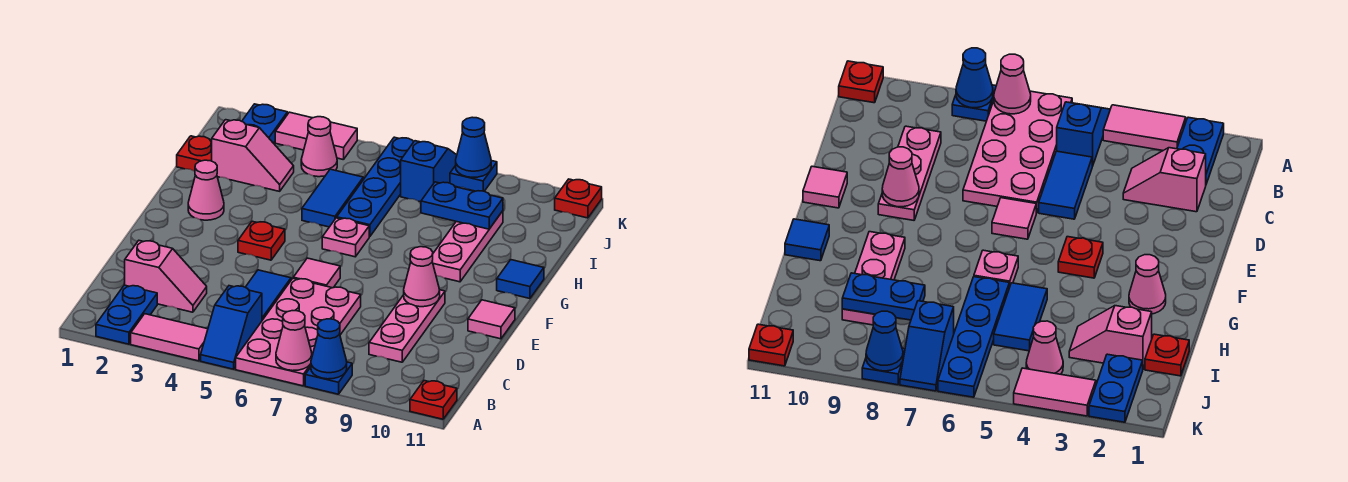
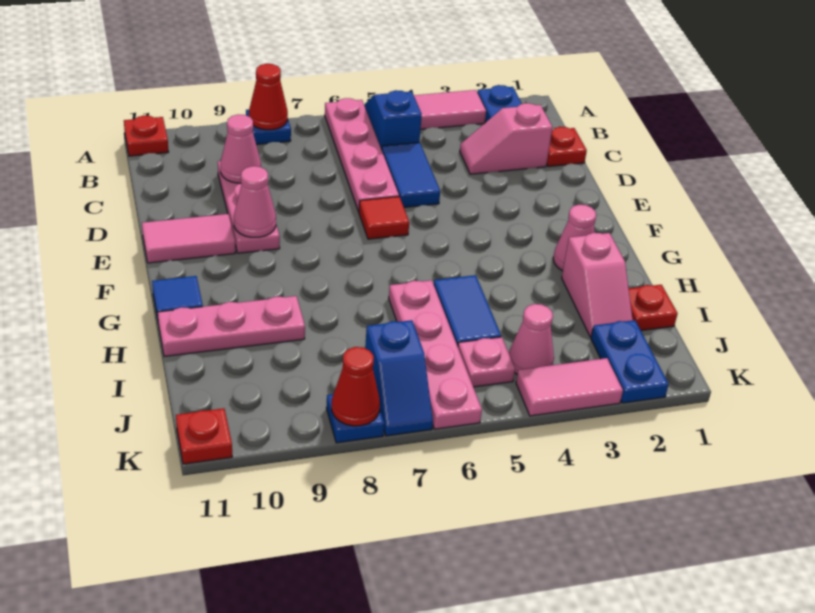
pink 2x4 plate [236,278,361,386] -> pink 1x4 plate [325,98,399,212]
pink 1x1 cone [276,311,312,371] -> pink 1x1 cone moved to [221,114,261,183]
blue 1x1 cone [311,319,347,379] -> red 1x1 cone [249,64,288,130]
pink 1x1 tile [293,258,340,288] -> red 1x1 tile [359,197,409,239]
pink 1x1 tile [468,300,515,339] -> pink 1x2 tile [142,214,235,263]
red 1x1 plate [238,221,285,260] -> red 1x1 plate moved to [547,127,587,167]
pink 1x1 plate [322,218,369,257] -> pink 1x1 plate moved to [458,337,515,387]
pink 1x3 plate [432,211,503,282] -> pink 1x3 plate turned to [158,296,305,356]
blue 1x4 plate [337,137,414,237] -> pink 1x4 plate [389,280,482,429]
pink 1x2 slope [212,120,294,191] -> pink 1x2 slope turned to [562,233,633,337]
blue 1x2 plate [421,182,503,229] -> none
blue 1x1 cone [456,117,491,177] -> red 1x1 cone [332,347,380,426]

